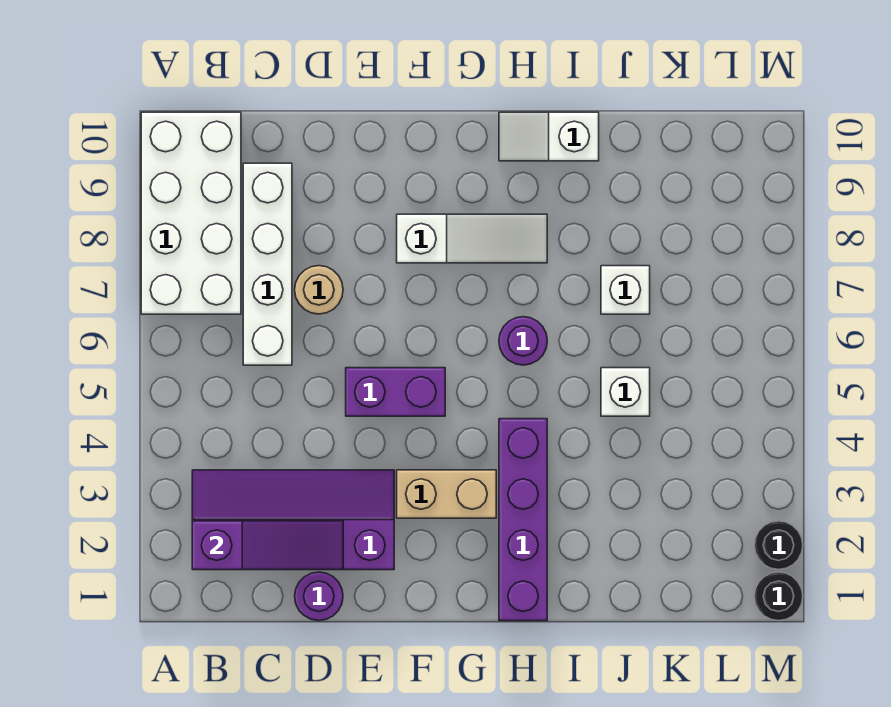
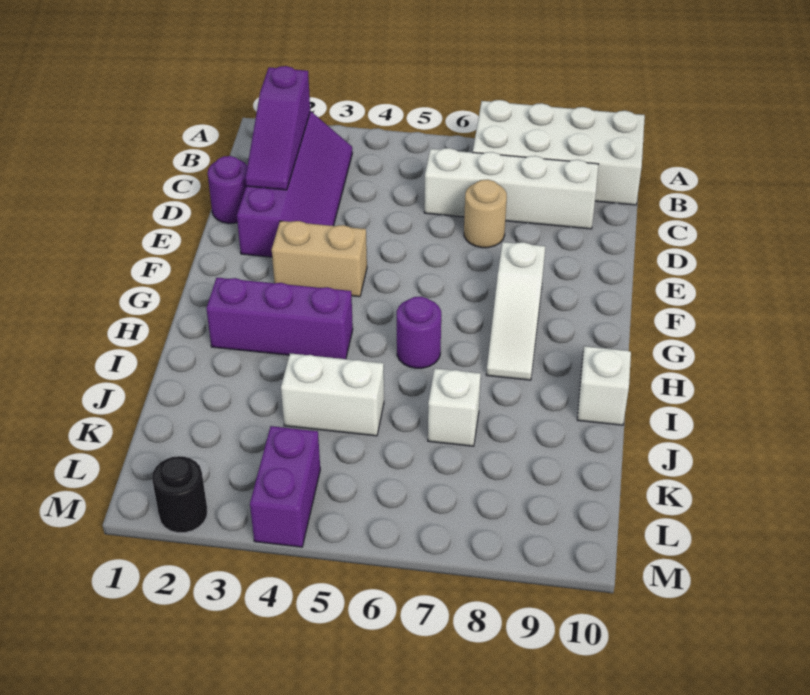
purple 1x2 brick [346,368,445,416] -> purple 1x2 brick moved to [250,426,320,547]
tan 1x2 brick [397,470,496,518] -> tan 1x2 brick turned to [272,221,367,297]
purple 1x4 brick [499,419,547,621] -> purple 1x3 brick [206,278,353,359]
white 1x1 brick [601,368,650,416] -> white 1x2 brick [281,353,384,436]
black 1x1 round brick [754,572,803,621] -> none

